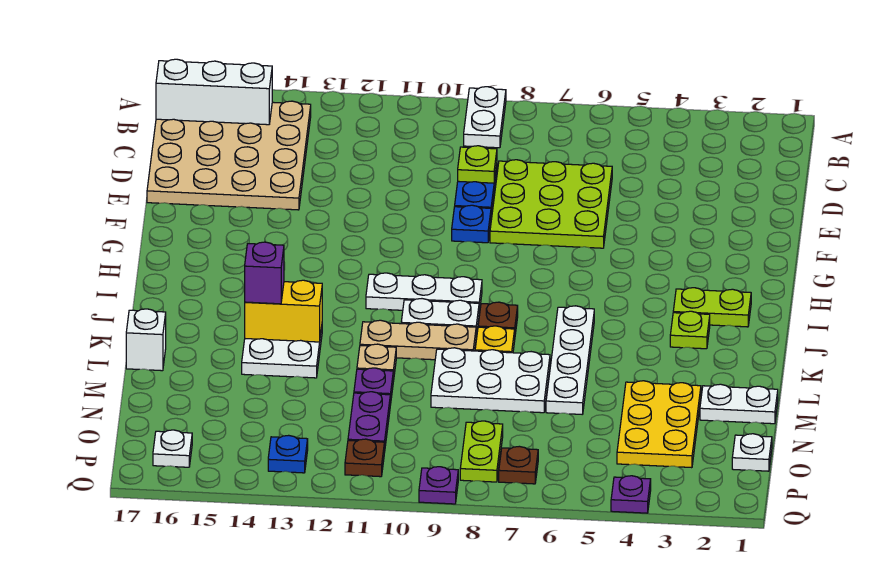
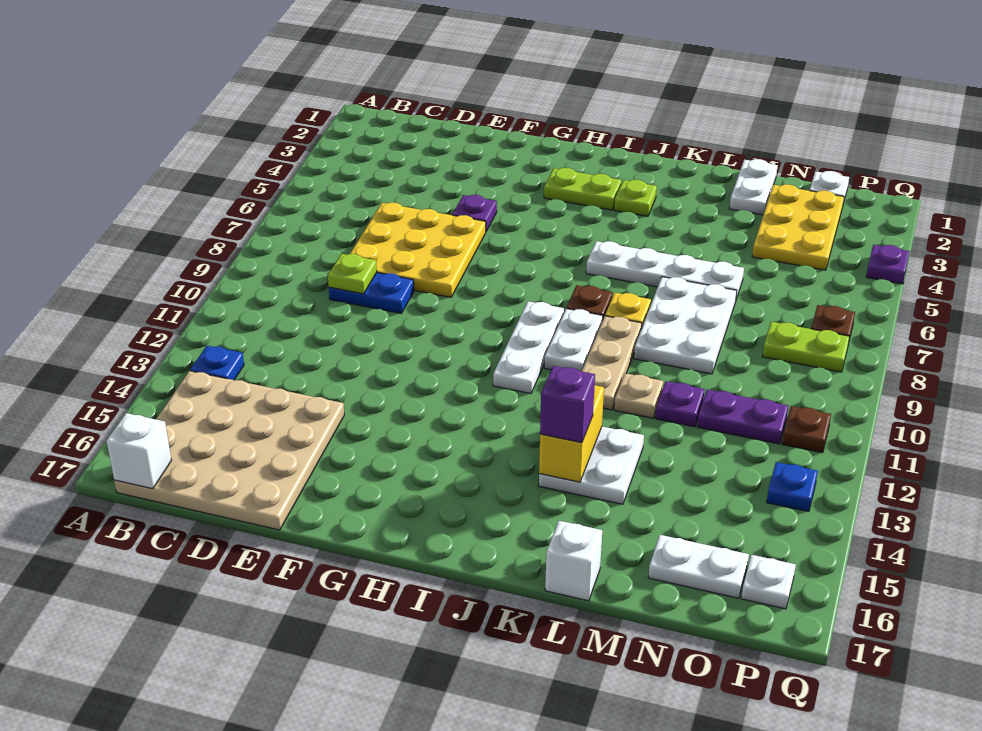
white 1x2 plate [464,87,506,148] -> white 1x2 plate moved to [648,535,749,598]
white 1x3 brick [156,59,272,125] -> white 1x1 brick [107,413,171,489]
lime 3x3 plate [490,160,612,248] -> yellow 3x3 plate [350,203,486,297]
blue 1x1 plate [452,205,491,243] -> blue 1x1 plate moved to [190,346,244,380]
lime 1x2 plate [673,288,751,327] -> lime 1x2 plate turned to [544,168,621,210]
yellow 2x3 plate [617,381,701,468] -> yellow 2x3 plate turned to [752,184,844,270]
purple 1x1 plate [419,467,458,504] -> purple 1x1 plate moved to [452,195,497,231]

